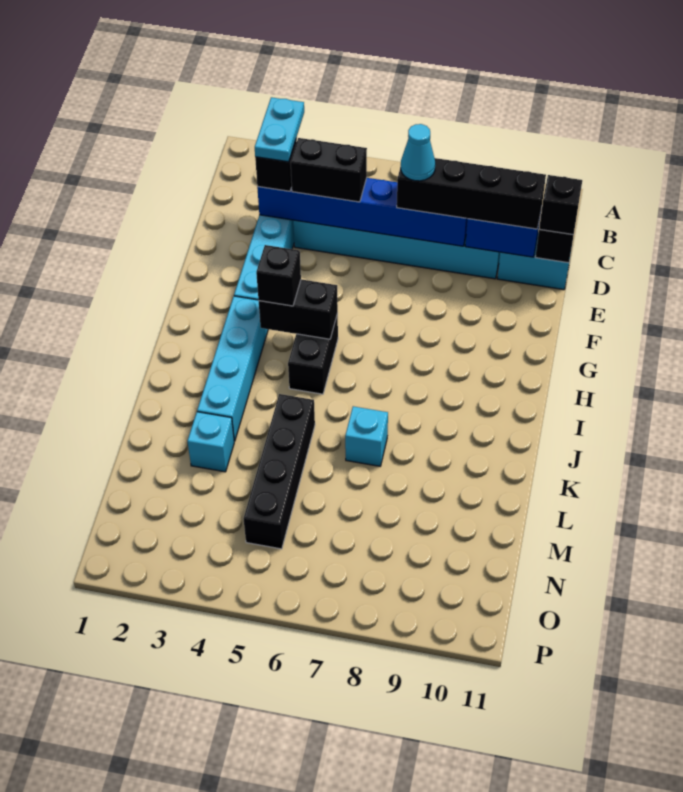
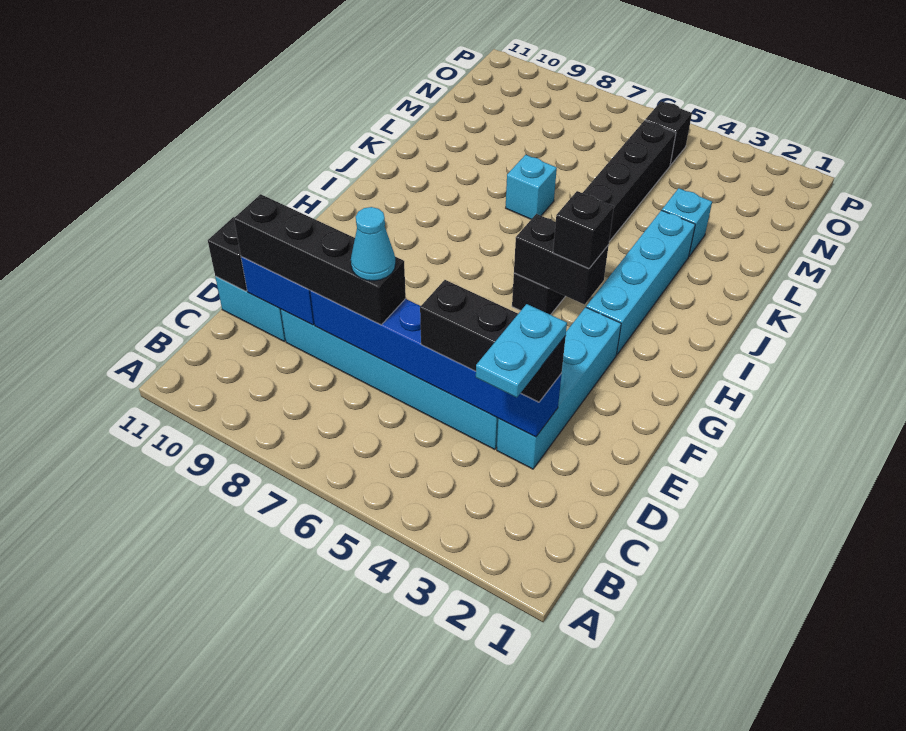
black 1x1 brick [539,175,582,235] -> black 1x1 brick moved to [645,101,692,165]

